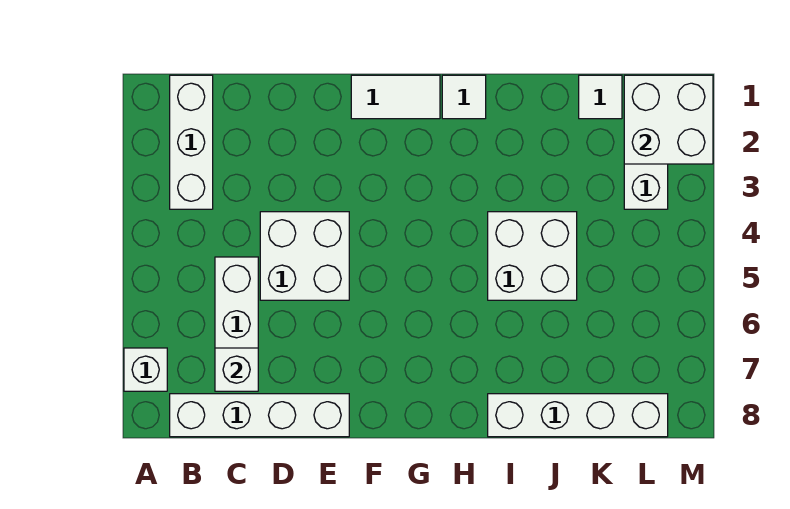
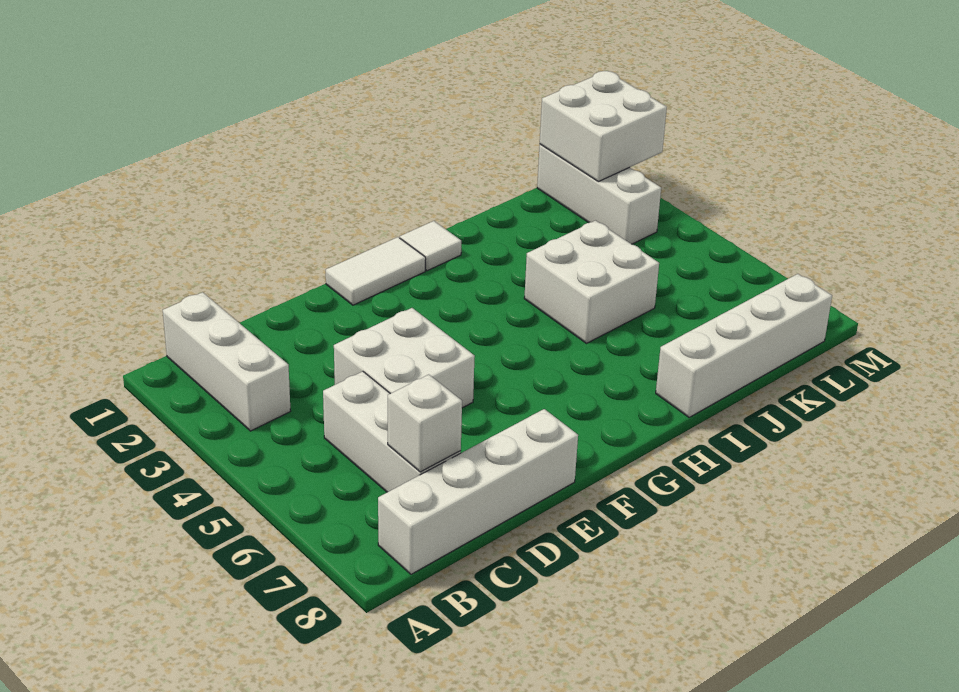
white 1x1 brick [124,348,167,391] -> none
white 1x1 tile [579,75,622,119] -> none

